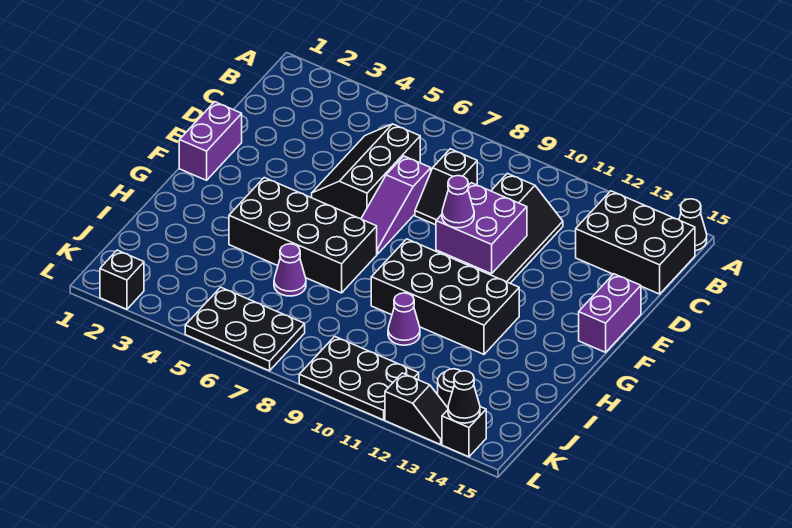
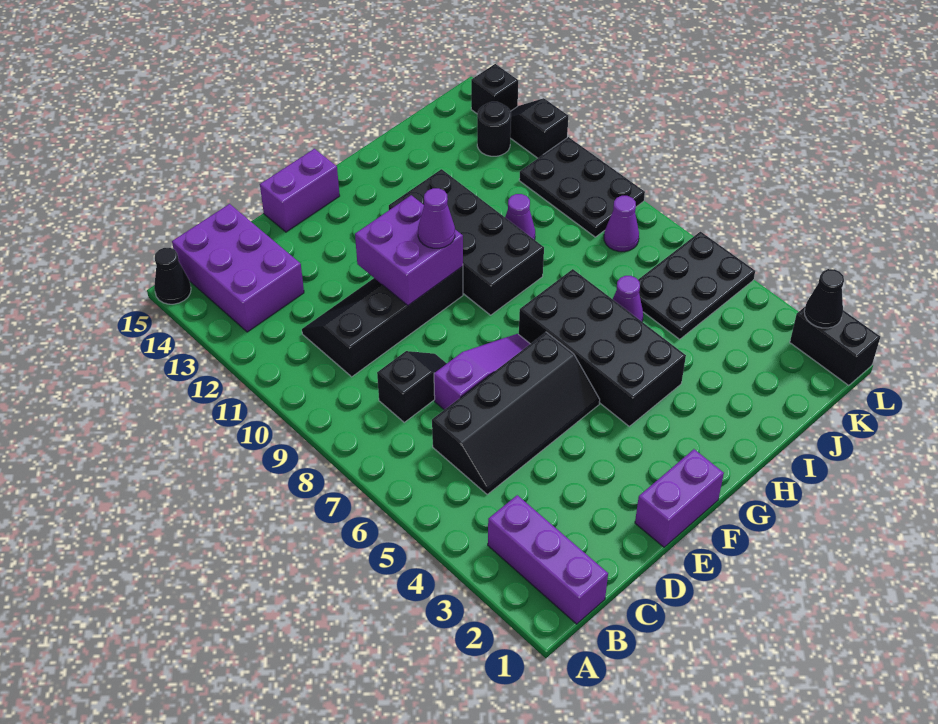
none -> purple 1x3 brick [488,495,608,624]
black 2x3 brick [576,191,695,294] -> purple 2x3 brick [172,204,304,332]
black 2x3 slope [312,124,420,219] -> black 2x4 slope [432,332,600,494]
black 2x3 plate [185,287,305,371] -> black 2x3 plate turned to [638,232,755,339]
none -> purple 1x1 cone [604,196,639,252]
black 1x1 brick [100,250,144,309] -> black 1x2 brick [790,307,880,386]
black 1x1 cone [448,371,480,423] -> black 1x1 cone moved to [804,269,844,328]

